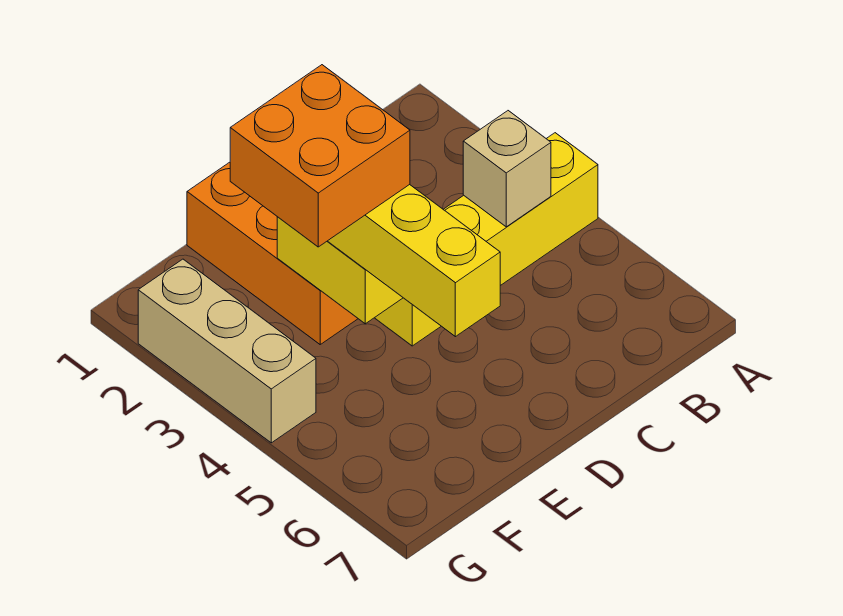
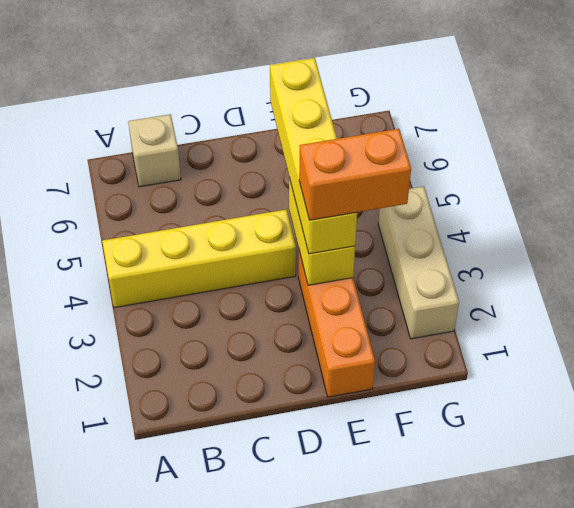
tan 1x1 brick [463,111,551,227] -> tan 1x1 brick moved to [128,114,181,187]
orange 2x2 brick [230,65,410,247] -> orange 1x2 brick [299,129,411,220]

